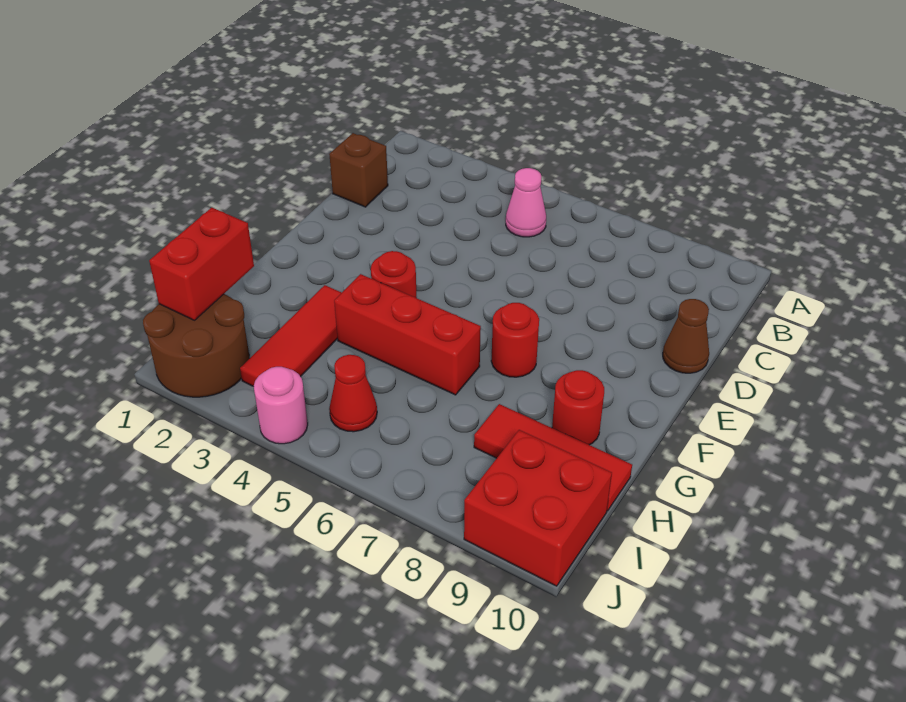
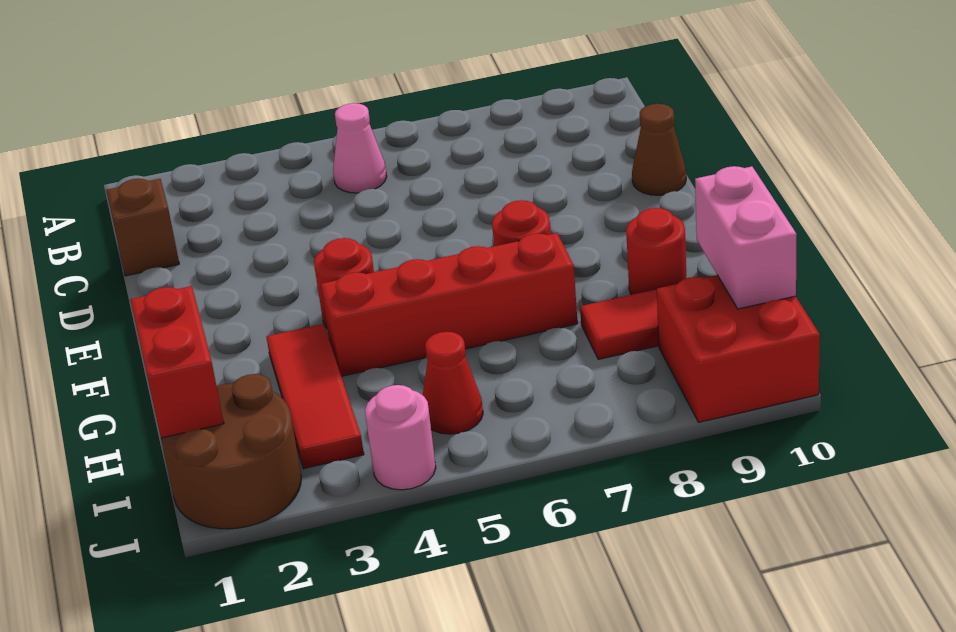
red 1x3 brick [334,274,481,395] -> red 1x4 brick [321,233,578,376]
none -> pink 1x2 brick [695,166,797,309]

